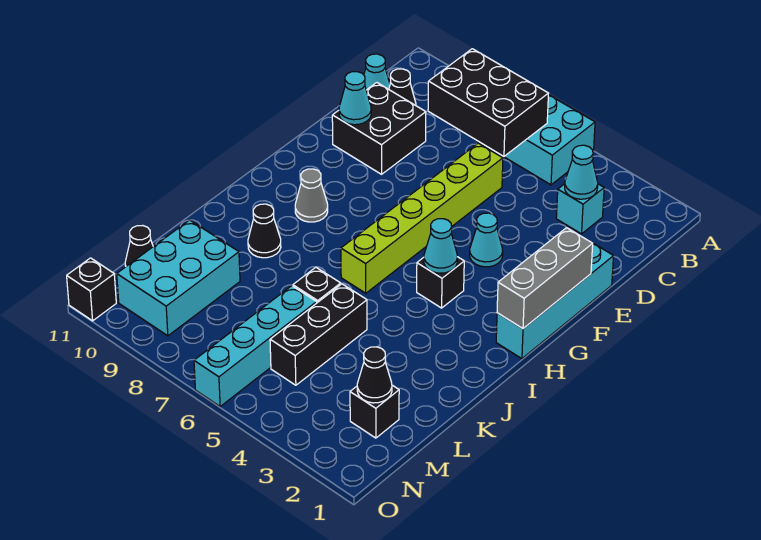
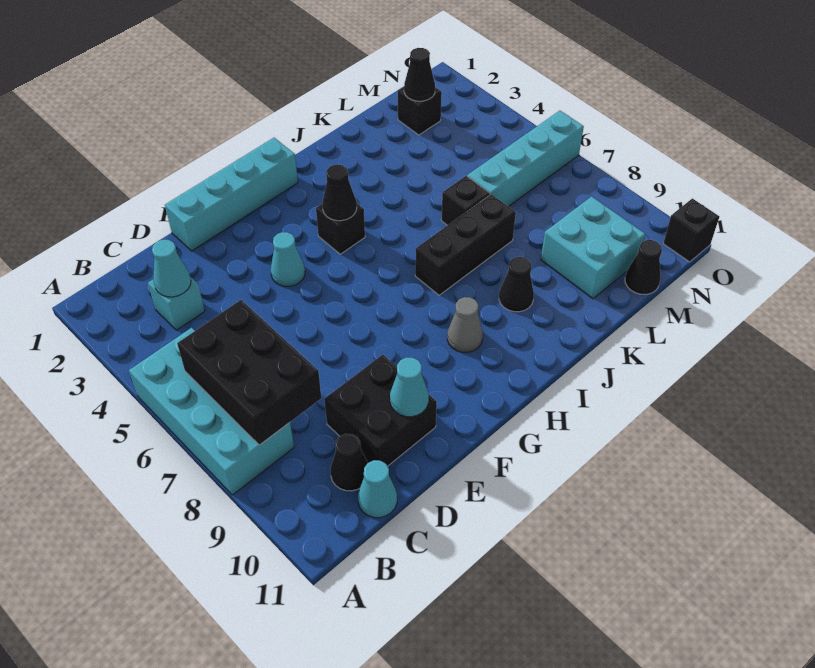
lime 1x6 brick [341,143,503,293] -> none
grey 1x3 brick [497,228,593,329] -> none
cyan 1x1 cone [424,219,457,273] -> black 1x1 cone [322,165,357,221]
black 1x3 brick [270,284,367,385] -> black 1x3 brick moved to [415,194,516,295]
cyan 2x3 brick [117,220,240,336] -> cyan 2x2 brick [541,196,645,299]

